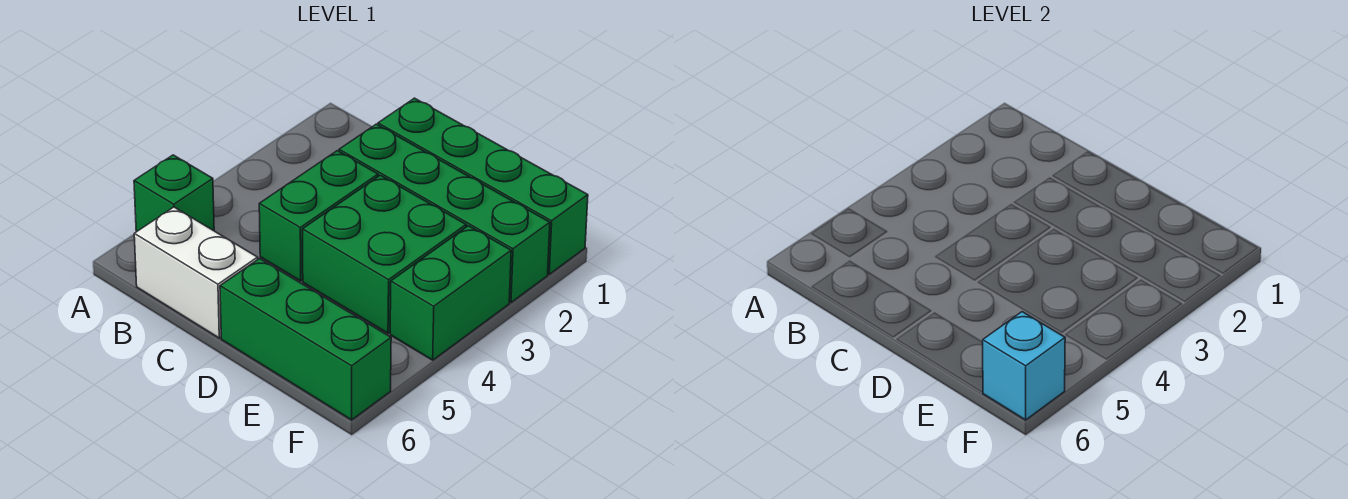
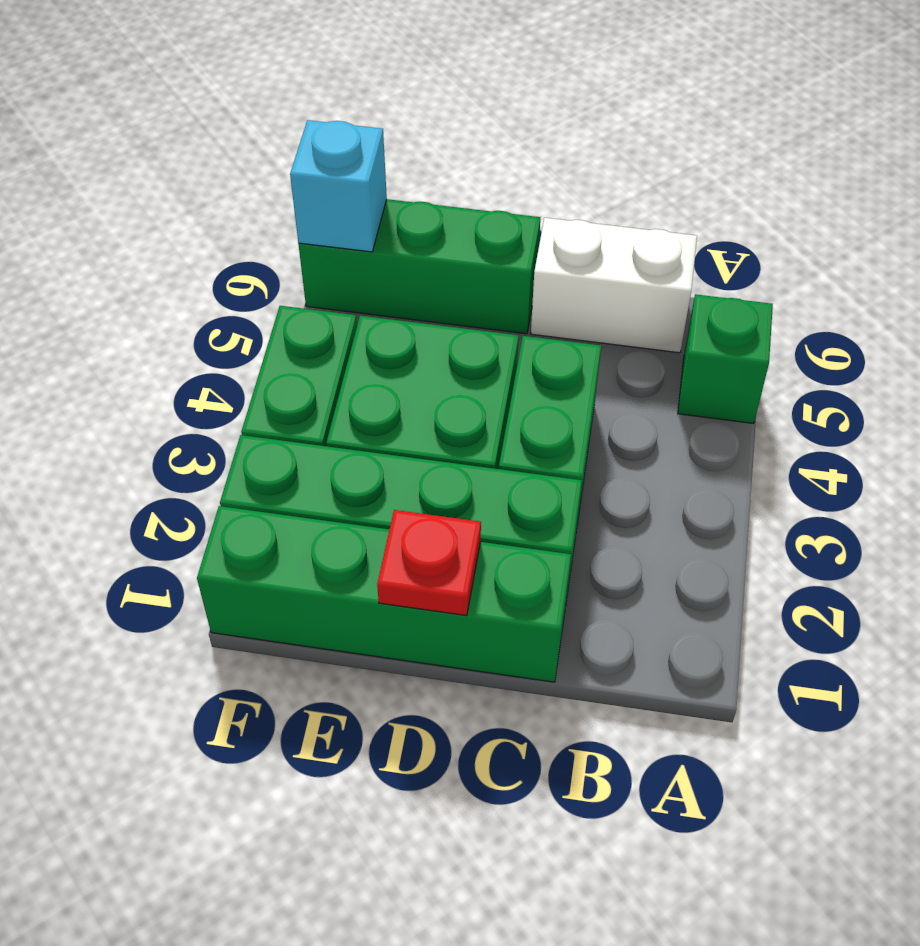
none -> red 1x1 plate [377,510,481,616]

